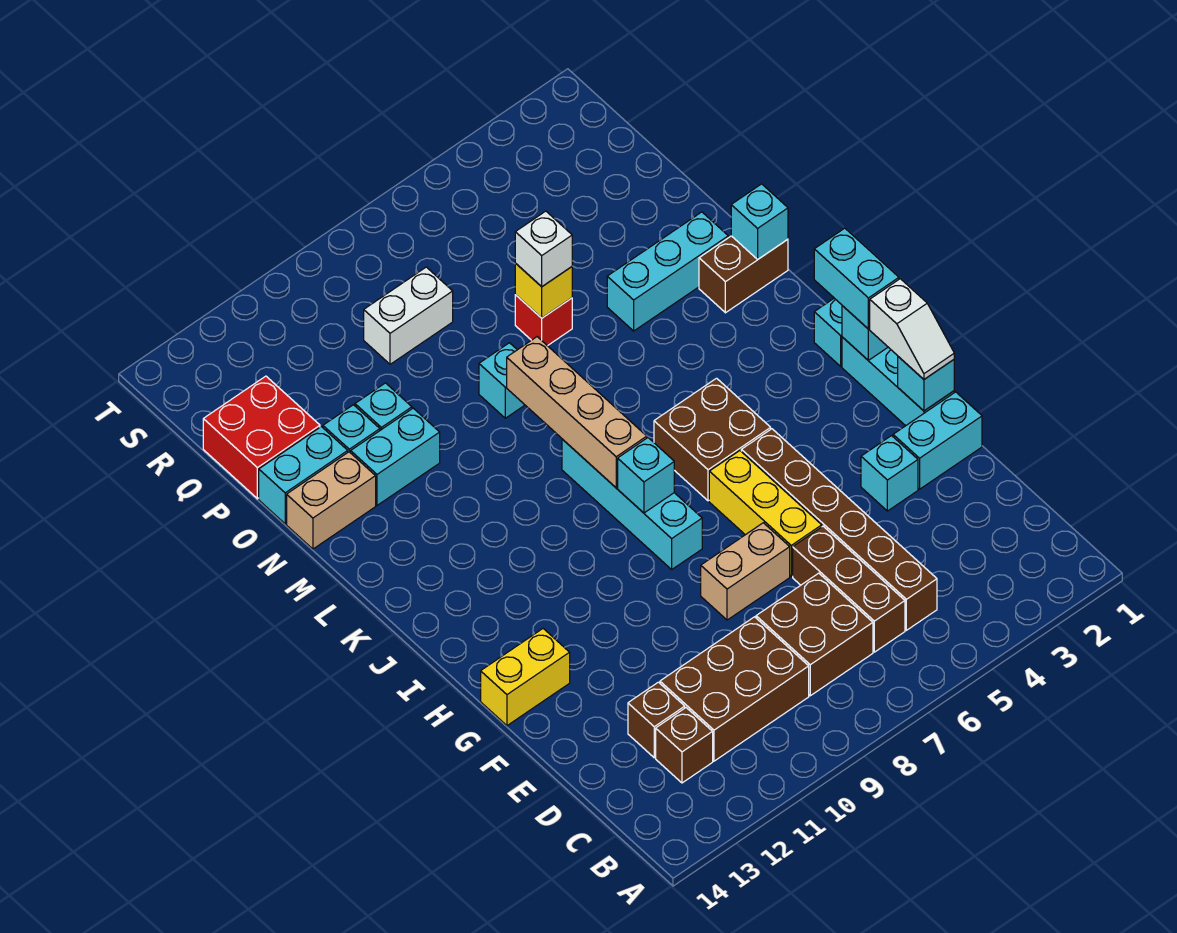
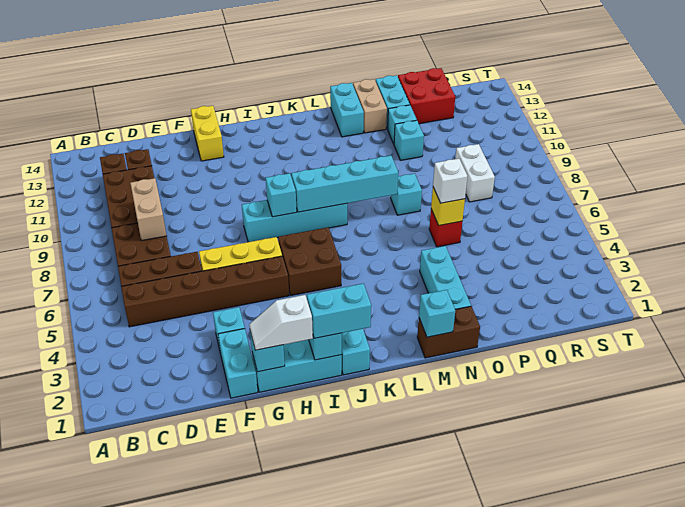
tan 1x2 brick [701,523,790,620] -> tan 1x2 brick moved to [130,178,166,241]
tan 1x4 brick [507,337,647,488] -> cyan 1x4 brick [291,156,398,212]
brown 1x2 brick [699,236,788,313] -> brown 1x2 brick turned to [417,306,480,358]
cyan 1x2 brick [351,408,440,505] -> cyan 1x2 brick moved to [330,83,364,137]

